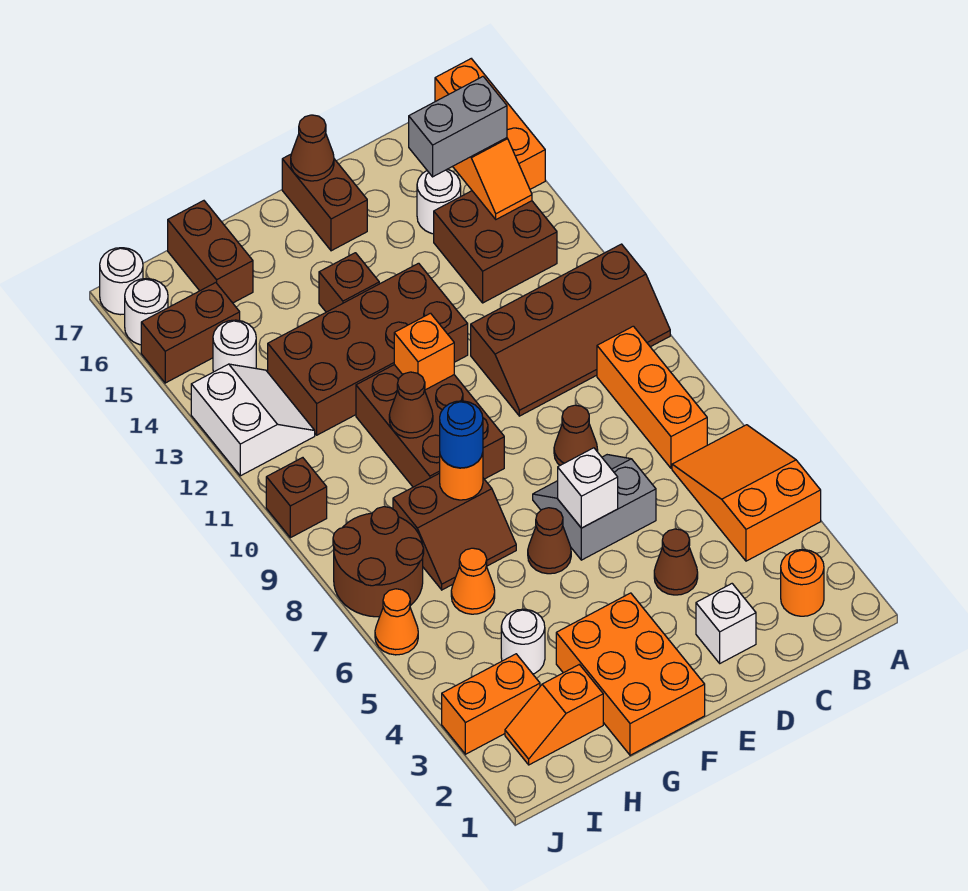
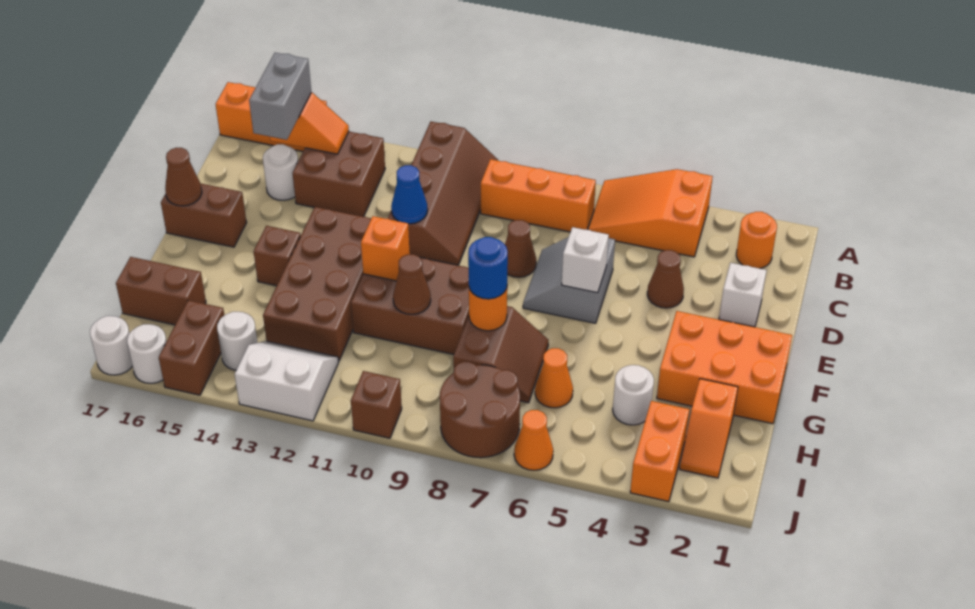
none -> blue 1x1 cone [391,165,428,224]
brown 1x1 cone [528,508,571,574] -> none

